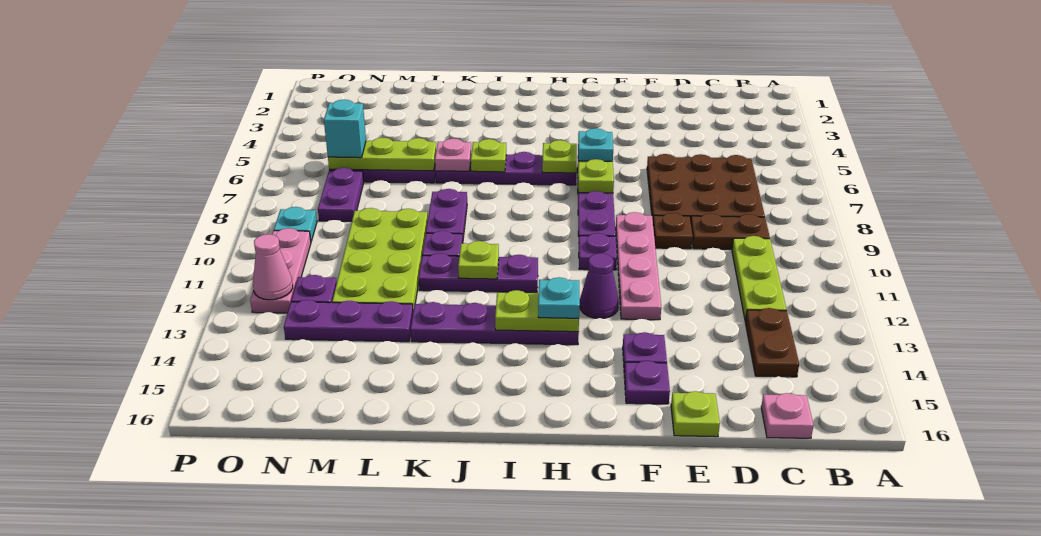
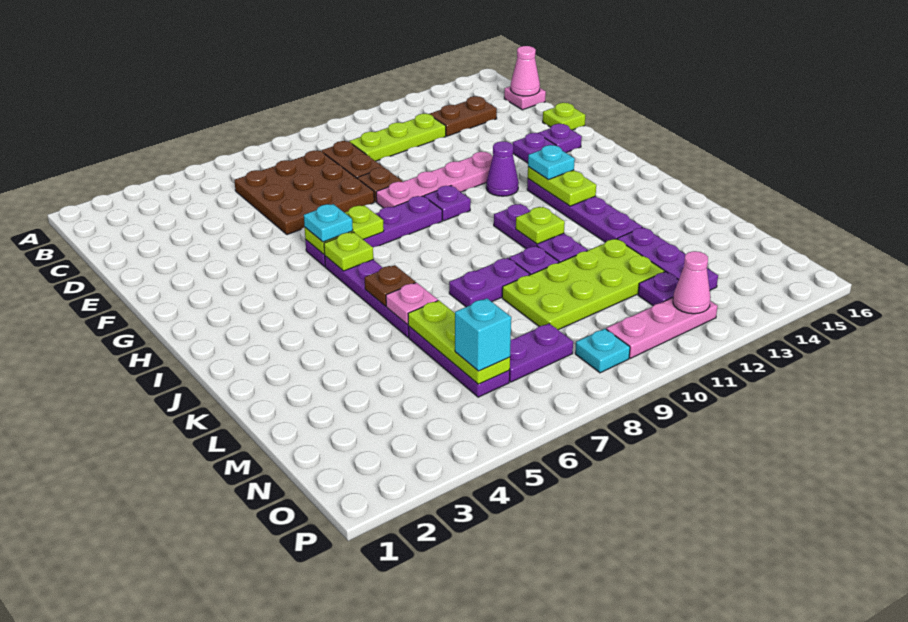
none -> pink 1x1 cone [510,46,540,96]
lime 1x1 plate [471,139,506,172] -> brown 1x1 plate [365,265,416,306]

